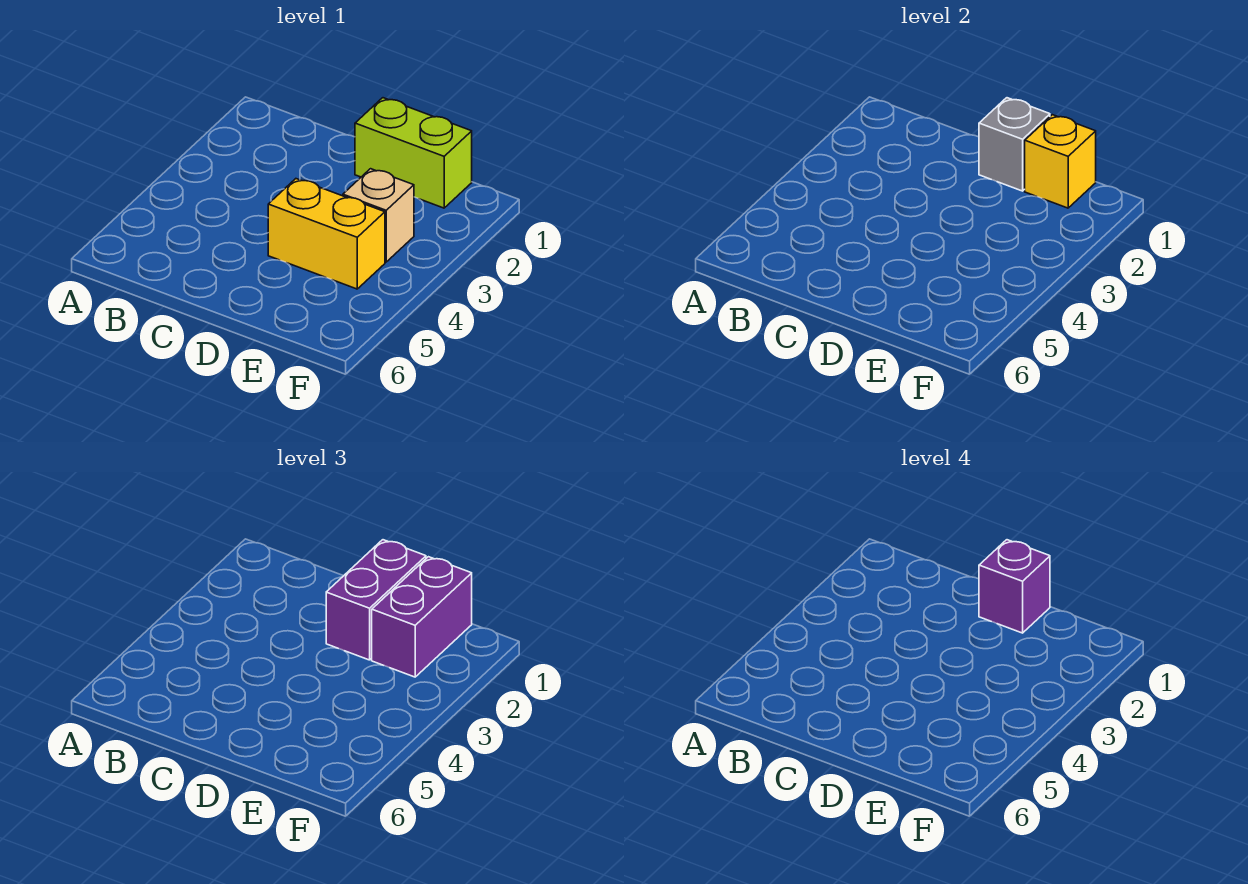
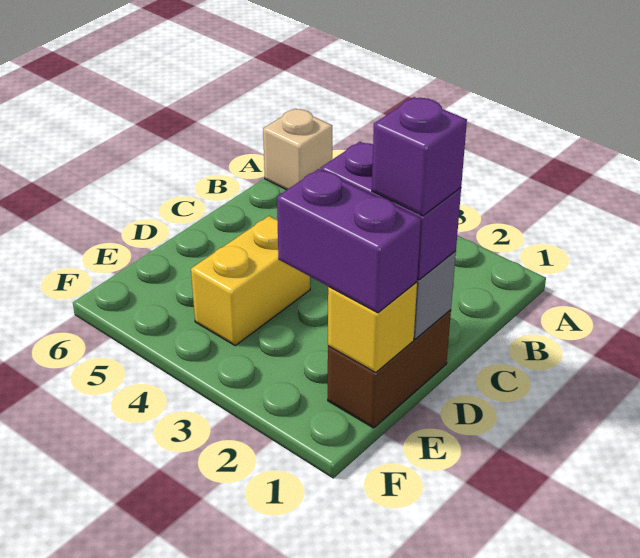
lime 1x2 brick [355,98,472,208] -> brown 1x2 brick [328,310,451,428]
tan 1x1 brick [343,169,414,262] -> tan 1x1 brick moved to [263,109,332,190]

